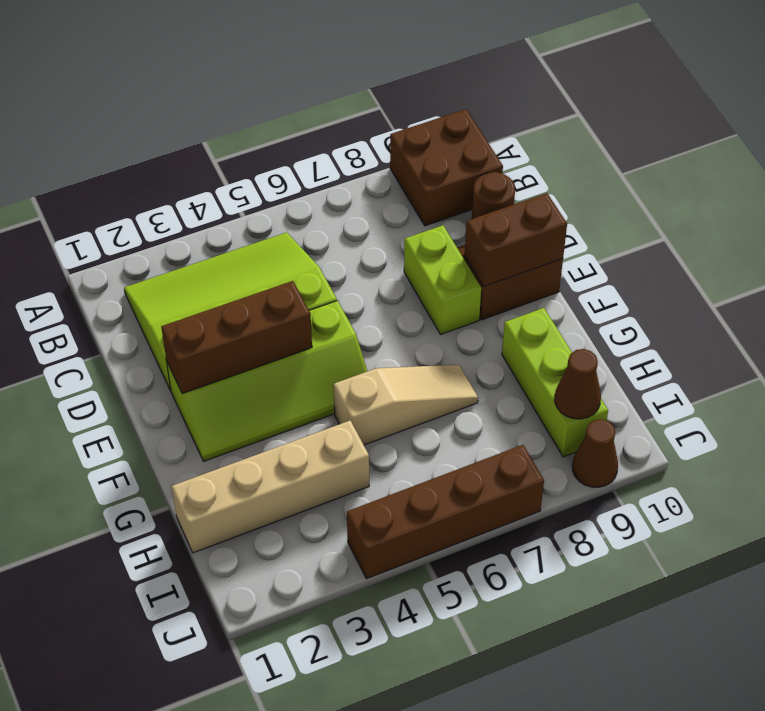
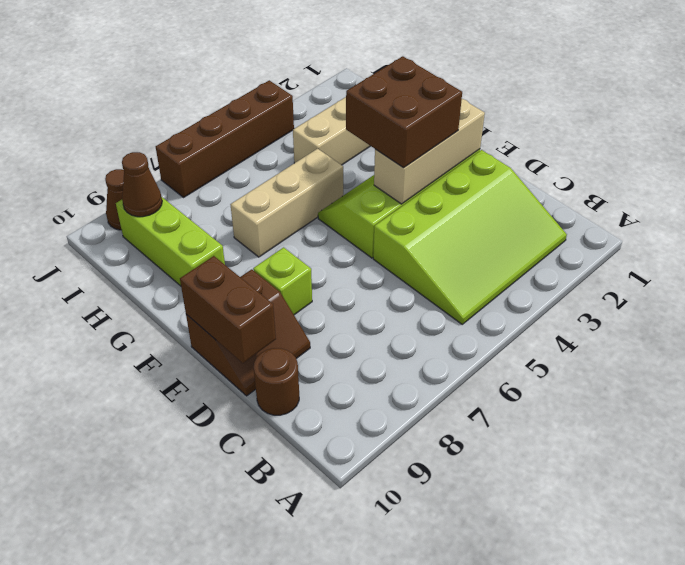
brown 2x2 brick [390,109,503,226] -> brown 2x2 brick moved to [346,56,462,168]
lime 1x2 brick [404,225,481,334] -> lime 1x1 brick [253,247,312,315]
brown 1x3 brick [161,281,312,393] -> tan 1x3 brick [374,99,485,204]
brown 1x2 brick [465,193,567,287] -> brown 1x2 brick turned to [180,256,276,363]
tan 1x3 slope [334,365,478,445] -> tan 1x3 brick [230,149,343,257]

